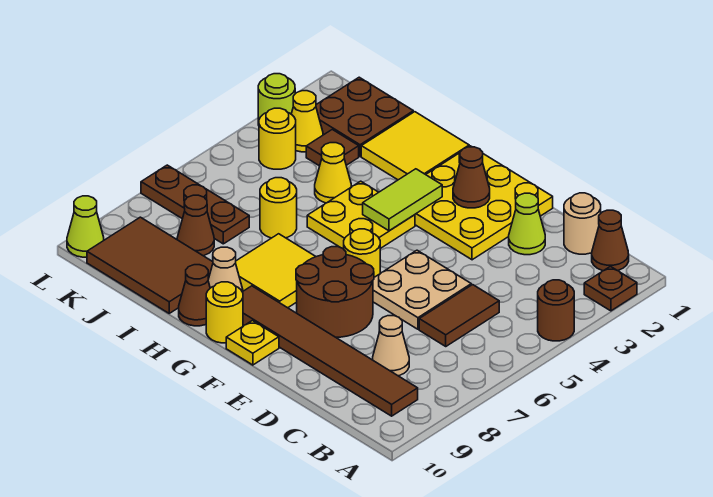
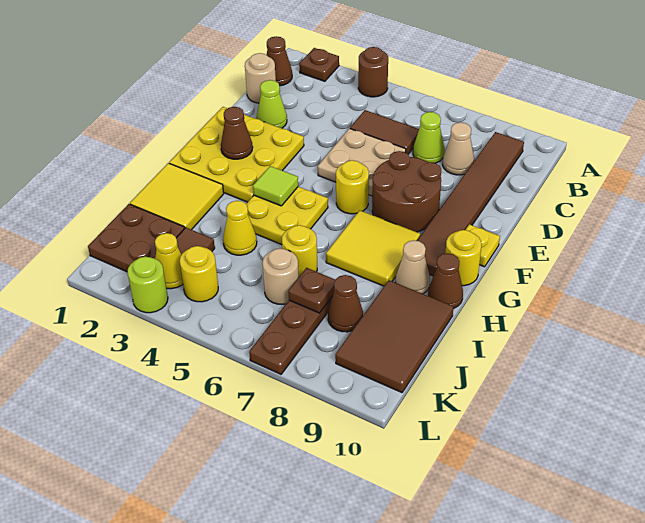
lime 1x2 tile [363,169,442,231] -> lime 1x1 tile [253,166,298,206]
none -> tan 1x1 round brick [262,248,299,304]
none -> brown 1x1 plate [288,268,335,313]
lime 1x1 cone [67,196,104,257] -> lime 1x1 cone moved to [413,112,444,163]

